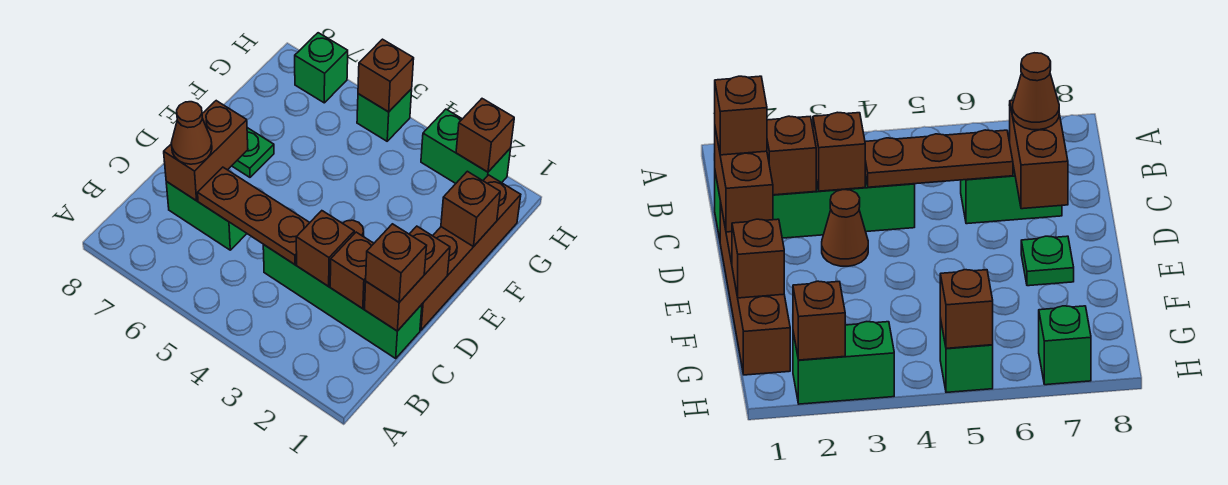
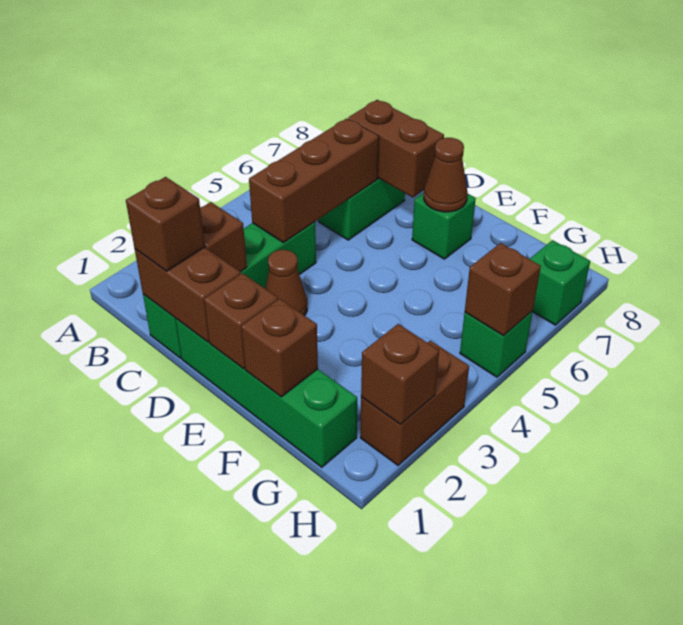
brown 1x1 brick [296,211,354,286] -> brown 1x1 brick moved to [204,273,278,369]
brown 1x3 plate [198,167,310,264] -> brown 1x3 brick [249,118,379,243]
brown 1x1 cone [171,102,212,164] -> brown 1x1 cone moved to [424,138,468,212]
brown 1x4 brick [420,175,521,330] -> green 1x4 brick [176,319,357,467]
green 1x1 plate [232,128,274,177] -> green 1x1 brick [412,193,476,259]
green 1x2 brick [421,109,511,183] -> brown 1x2 brick [360,341,469,465]

